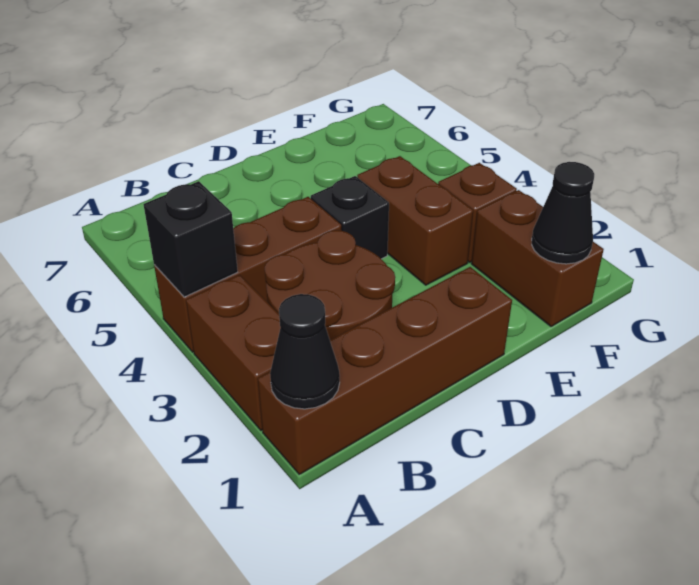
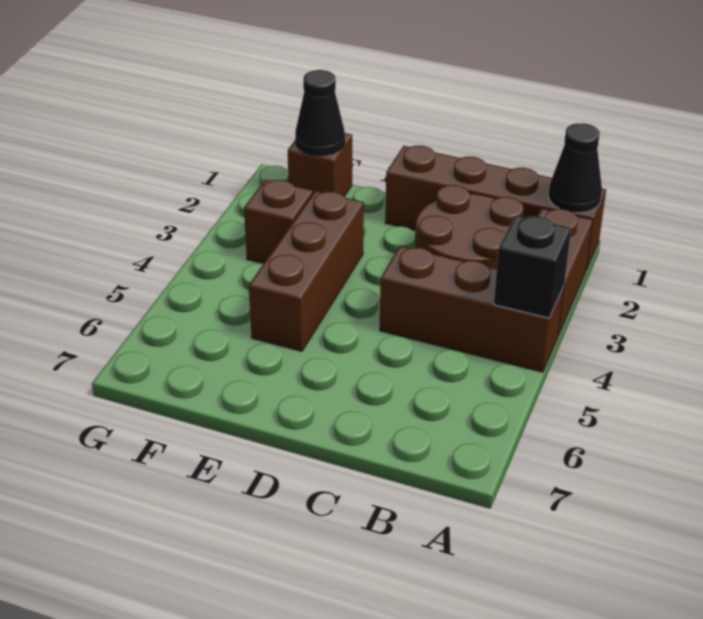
black 1x1 brick [311,176,389,259] -> none
brown 1x2 brick [357,156,473,285] -> brown 1x3 brick [249,191,364,351]
brown 1x2 brick [471,190,604,327] -> brown 1x1 brick [288,133,352,197]

